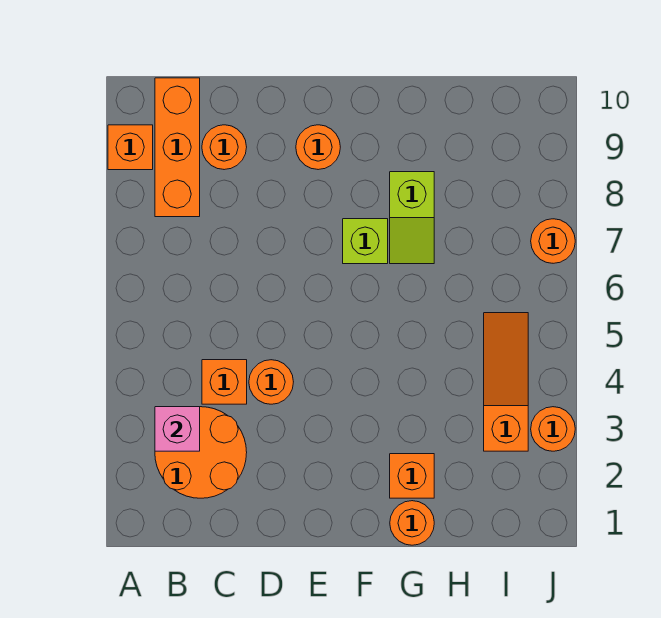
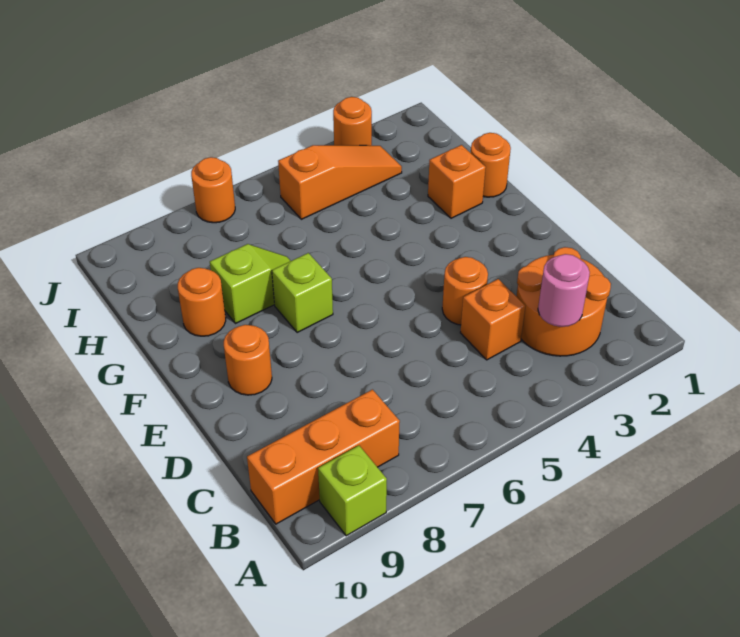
orange 1x1 brick [108,125,153,170] -> lime 1x1 brick [318,445,387,536]
pink 1x1 brick [155,407,200,451] -> pink 1x1 round brick [538,254,590,327]
orange 1x1 round brick [202,125,247,170] -> orange 1x1 round brick moved to [178,268,226,336]
orange 1x3 slope [484,313,528,451] -> orange 1x3 slope turned to [278,145,402,219]

